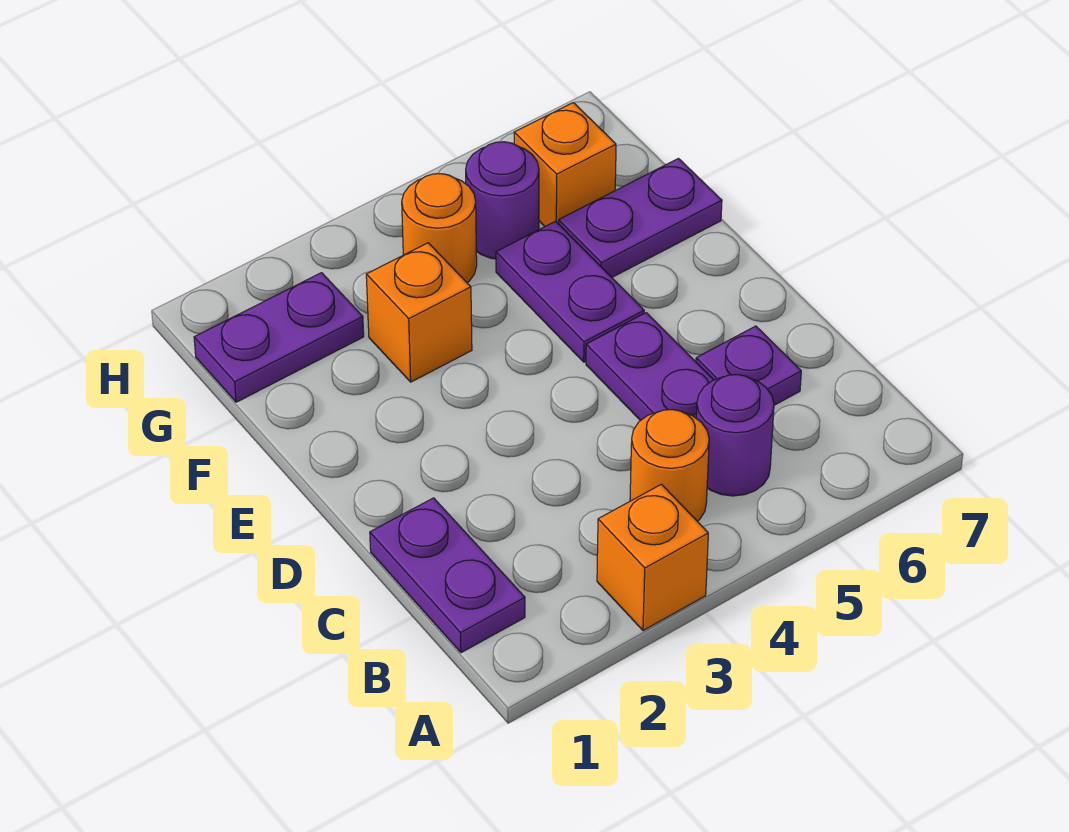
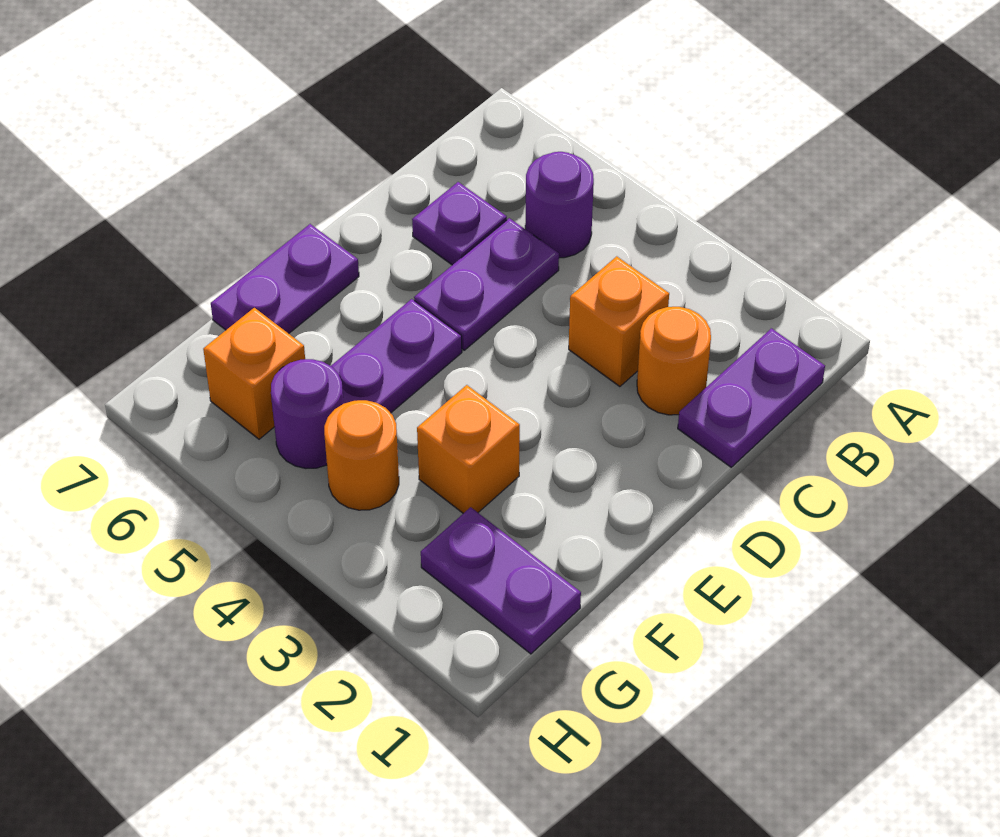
orange 1x1 brick [597,484,708,631] -> orange 1x1 brick moved to [569,256,669,387]
orange 1x1 round brick [630,410,709,521] -> orange 1x1 round brick moved to [637,307,711,415]
purple 1x2 plate [559,159,722,277] -> purple 1x2 plate turned to [211,224,359,334]

